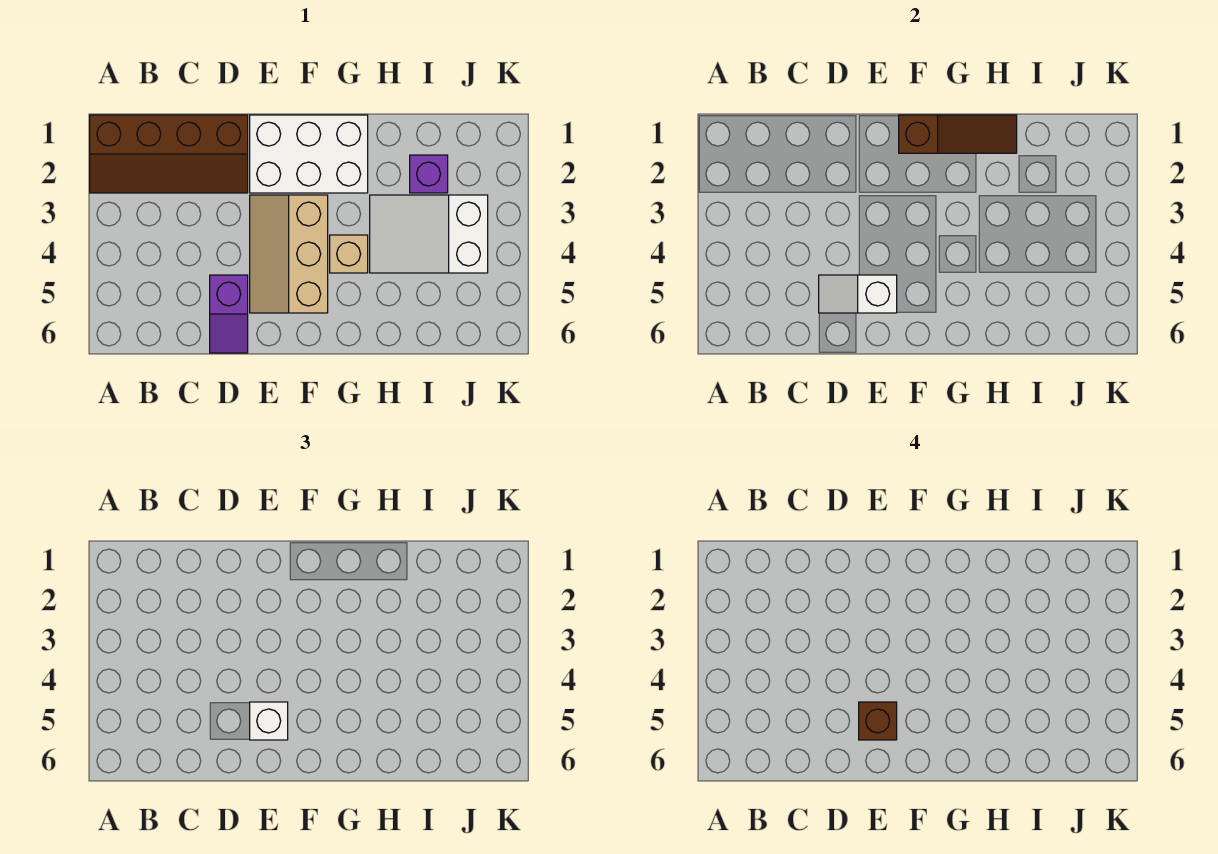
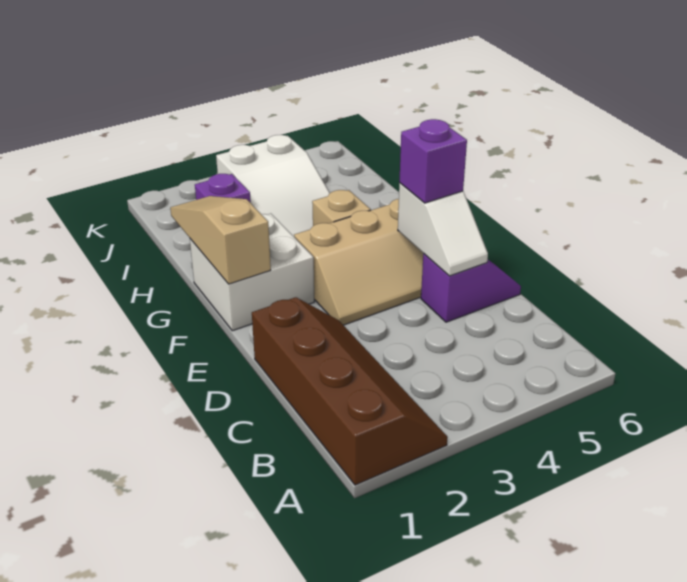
white 2x3 brick [250,115,368,193] -> white 2x2 brick [190,214,314,331]
white 1x1 brick [250,702,288,740] -> purple 1x1 brick [399,119,467,203]
brown 1x1 brick [859,702,897,740] -> none
brown 1x3 slope [899,115,1017,153] -> tan 1x3 slope [170,196,271,284]

